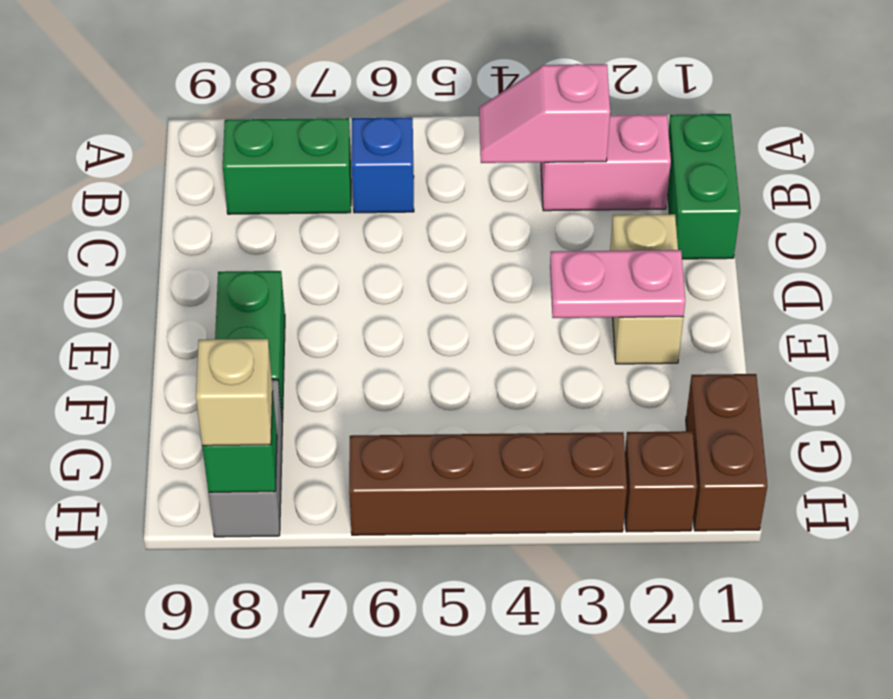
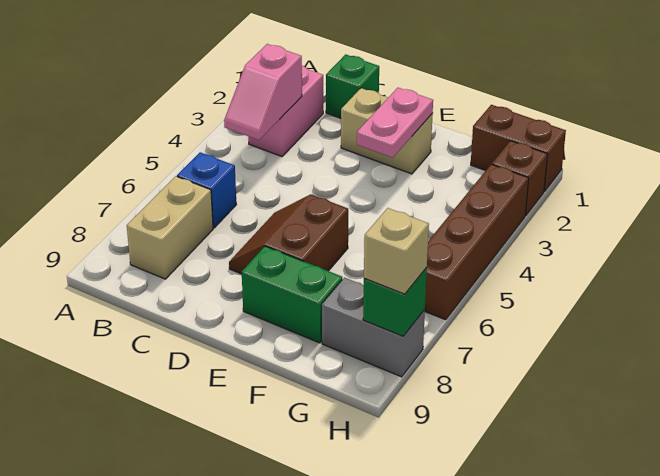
green 1x2 brick [668,114,740,259] -> green 1x1 brick [326,54,379,118]
green 1x2 brick [223,118,351,214] -> tan 1x2 brick [127,176,213,279]
none -> brown 2x2 slope [229,195,348,274]

